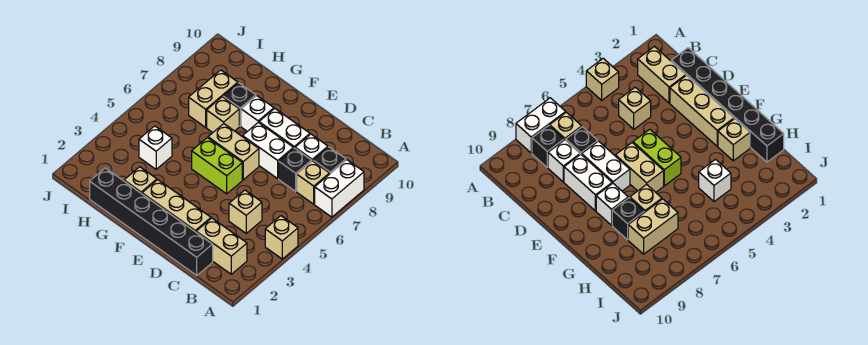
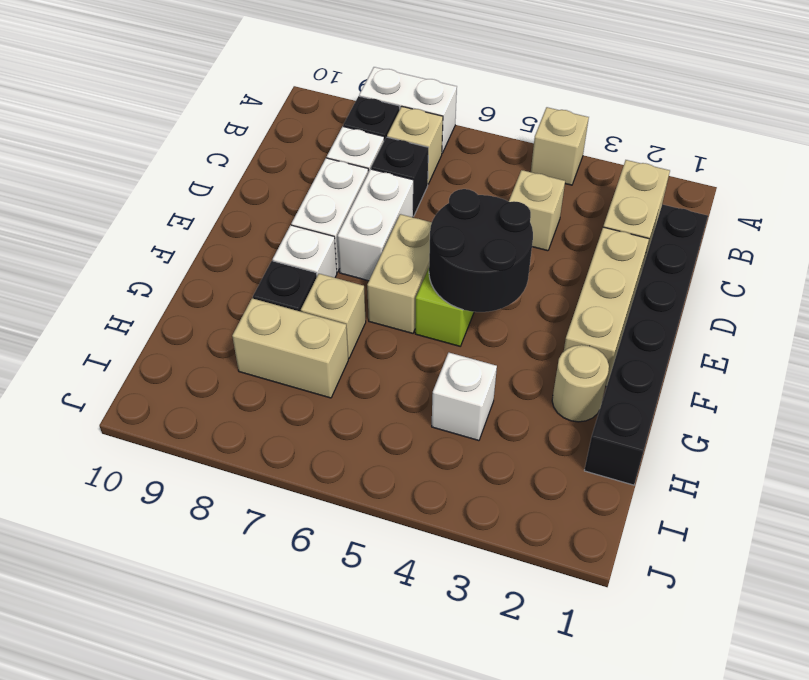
none -> black 2x2 round brick [429,189,533,312]
tan 1x1 brick [124,167,157,194] -> tan 1x1 round brick [552,345,609,422]

